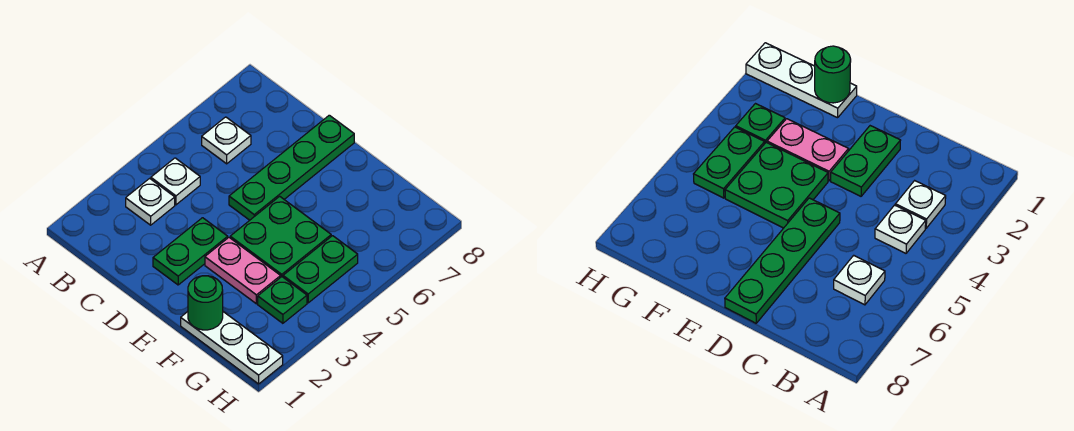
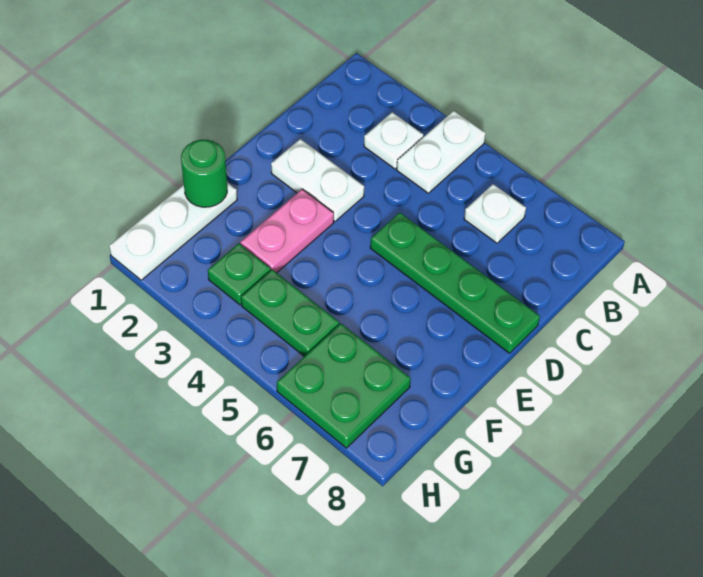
white 1x1 plate [151,158,200,205] -> white 1x2 plate [397,111,486,193]
green 1x2 plate [153,218,228,285] -> white 1x2 plate [271,139,364,221]
green 2x2 plate [230,196,331,277] -> green 2x2 plate moved to [277,323,411,448]

